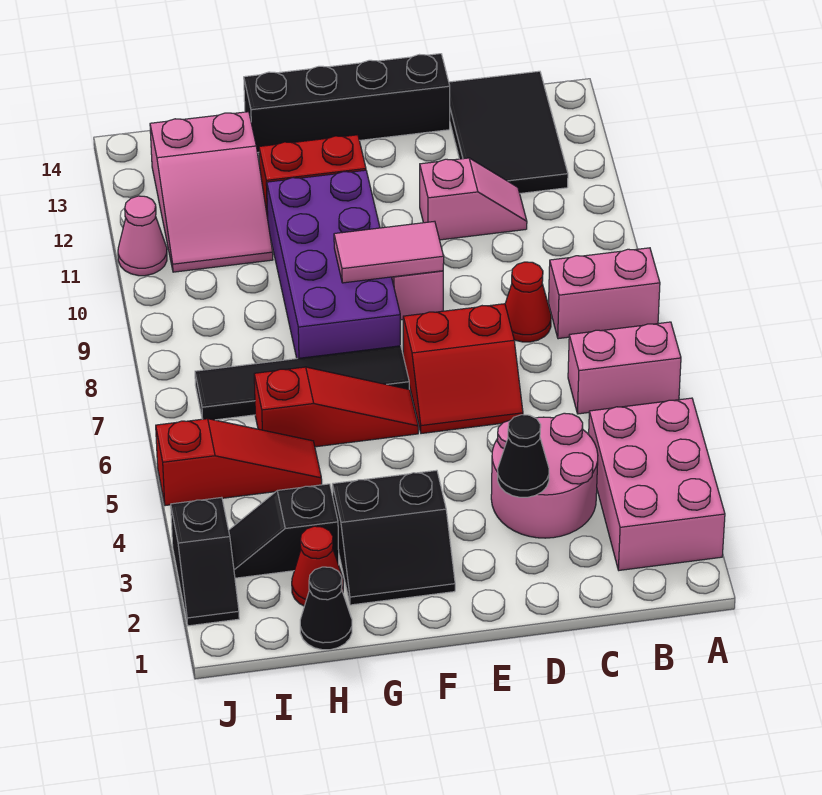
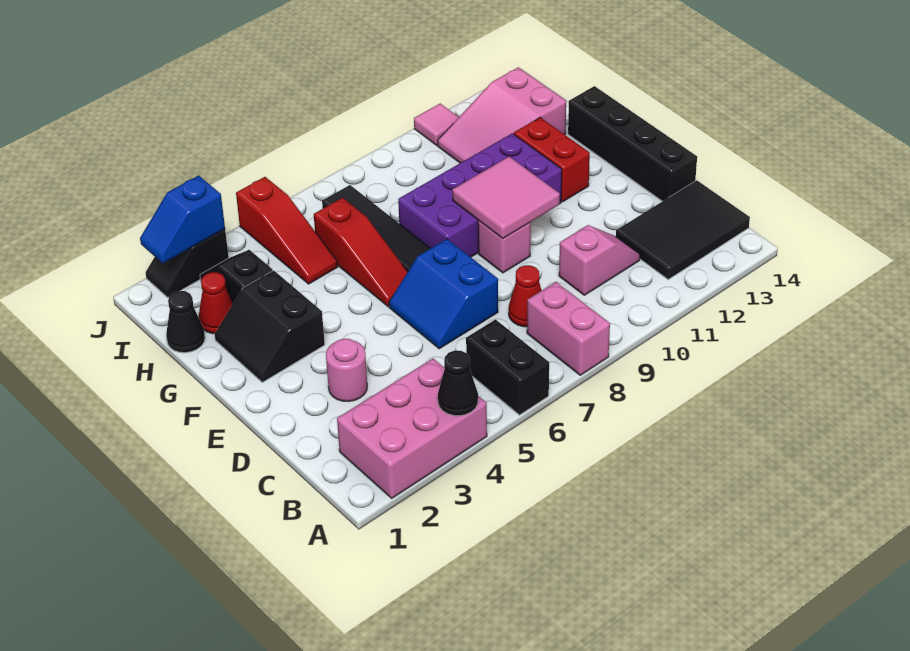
pink 1x2 brick [568,322,681,414] -> black 1x2 brick [466,320,549,415]
pink 2x2 round brick [491,413,598,538] -> pink 1x1 round brick [326,339,367,401]
pink 1x2 slope [420,158,527,240] -> pink 1x2 slope turned to [559,225,640,295]
black 1x1 cone [498,415,549,497] -> black 1x1 cone moved to [438,351,478,416]
red 2x2 slope [403,304,523,434] -> blue 2x2 slope [389,239,498,349]
pink 1x2 tile [334,221,444,283] -> pink 2x2 tile [452,156,560,239]
none -> blue 1x2 slope [140,175,225,263]
pink 1x1 cone [118,196,167,276] -> pink 1x1 tile [414,104,459,145]

